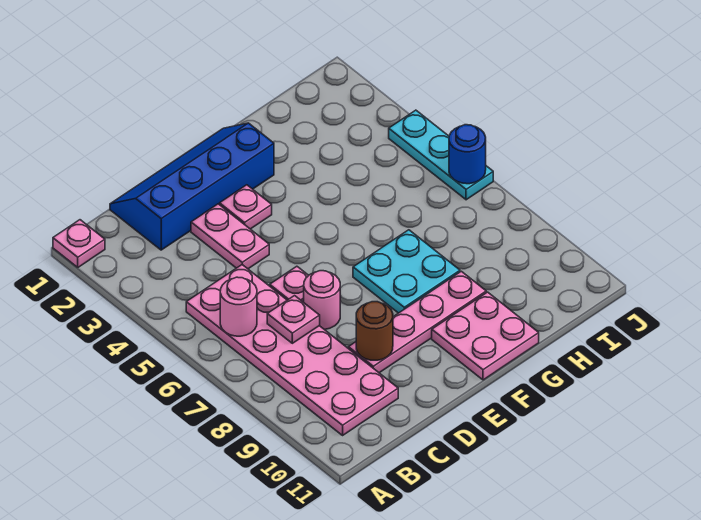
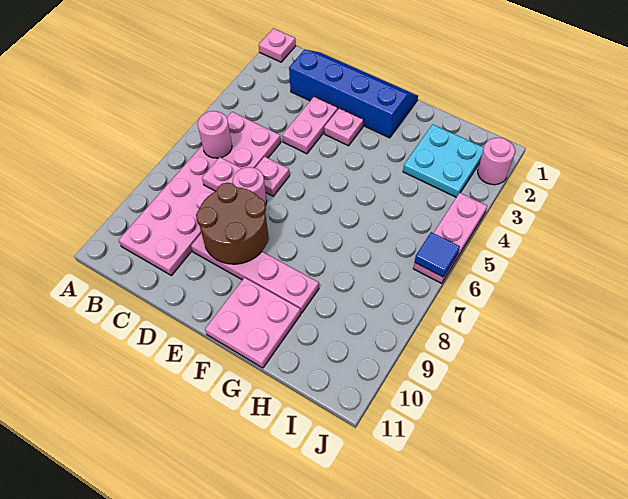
brown 1x1 round brick [356,302,393,360] -> brown 2x2 round brick [196,183,268,264]
cyan 2x2 plate [353,230,460,313] -> cyan 2x2 plate moved to [403,124,484,197]
none -> pink 1x1 round brick [478,138,515,185]
cyan 1x3 plate [389,110,493,200] -> pink 1x3 plate [413,193,487,283]
blue 1x1 round brick [449,125,486,184] -> blue 1x1 tile [415,232,460,277]

